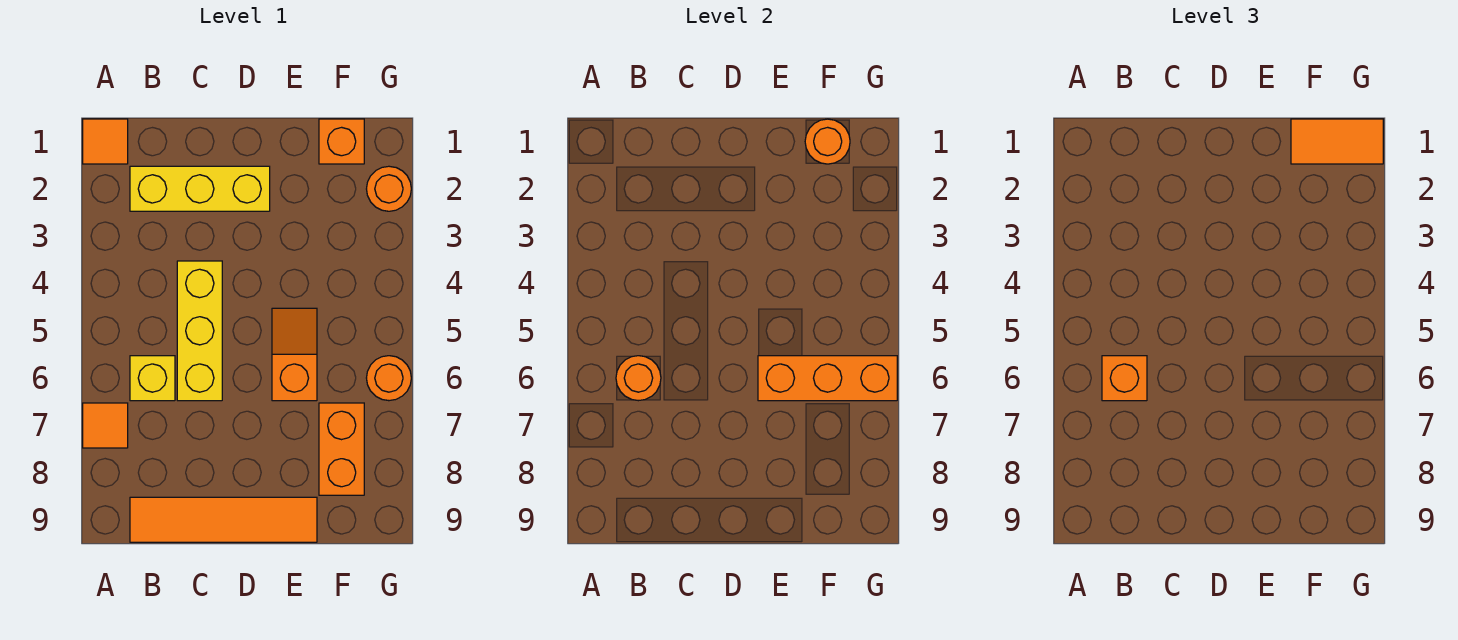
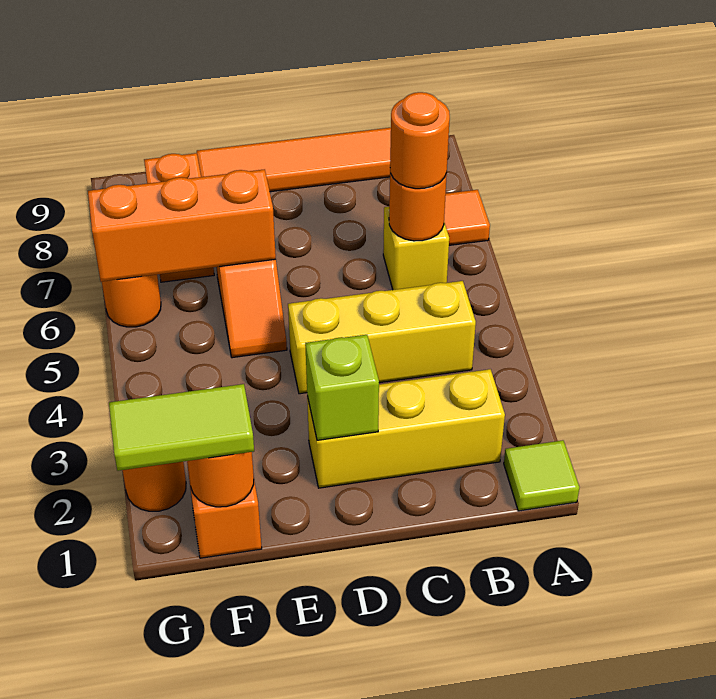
orange 1x1 tile [83,119,128,164] -> lime 1x1 tile [504,440,579,511]
orange 1x1 brick [1102,356,1147,401] -> orange 1x1 round brick [390,92,450,189]
yellow 1x3 brick [177,261,222,401] -> yellow 1x3 brick turned to [288,281,476,394]
none -> lime 1x1 brick [305,335,379,440]
orange 1x2 tile [1291,119,1383,164] -> lime 1x2 tile [109,384,254,471]

